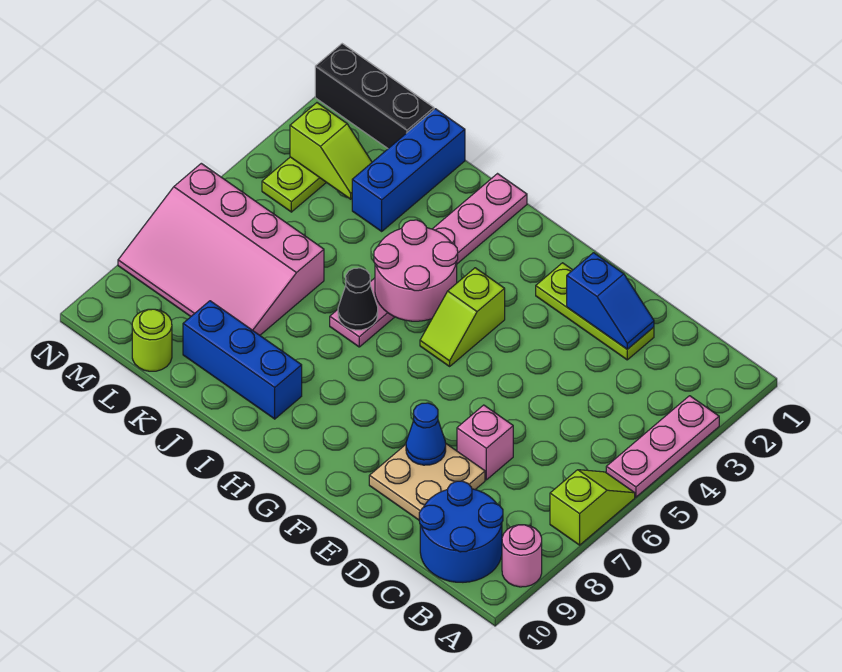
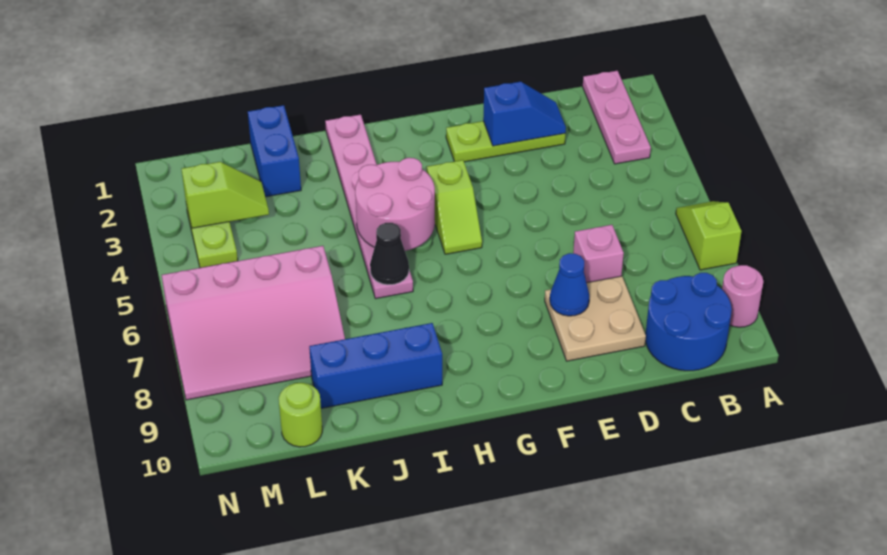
pink 1x3 plate [606,396,719,497] -> pink 1x3 plate moved to [583,71,651,164]
blue 1x3 brick [352,109,465,231] -> blue 1x2 brick [248,105,301,197]
black 1x3 brick [315,44,434,148] -> none

